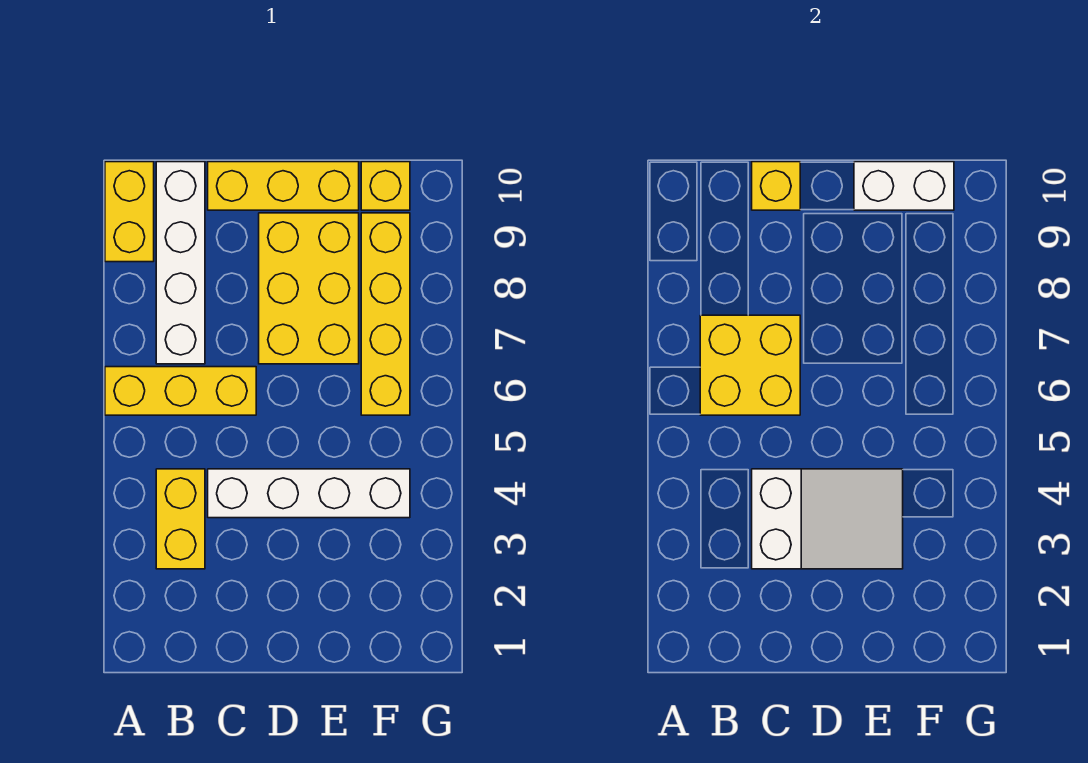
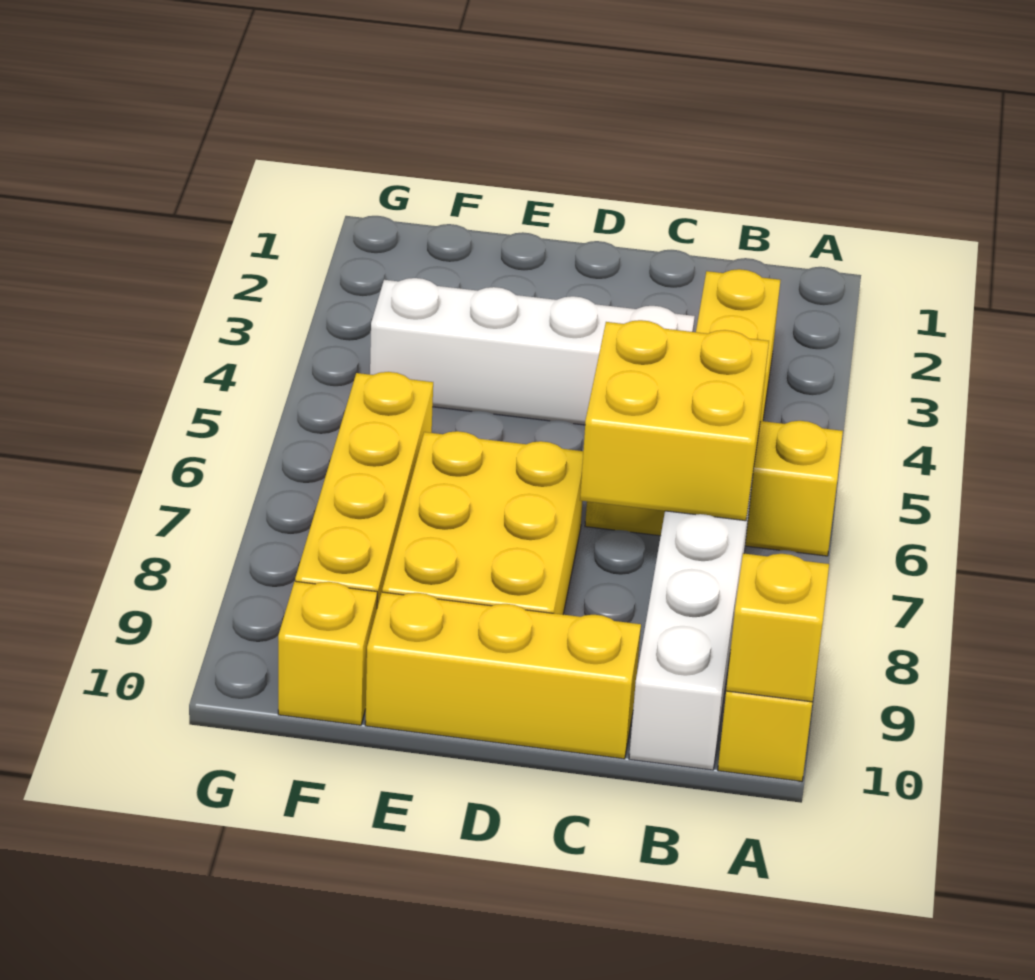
white 2x3 slope [752,469,903,569] -> none
yellow 1x1 brick [752,162,800,210] -> yellow 1x1 brick moved to [726,553,829,702]
white 1x2 brick [854,162,954,210] -> none

